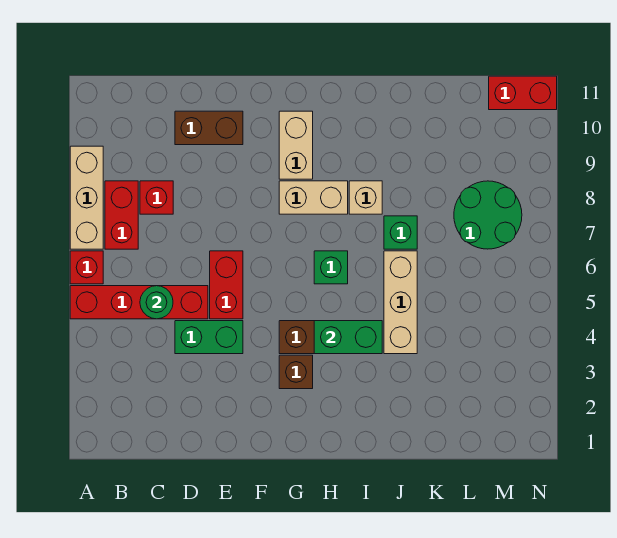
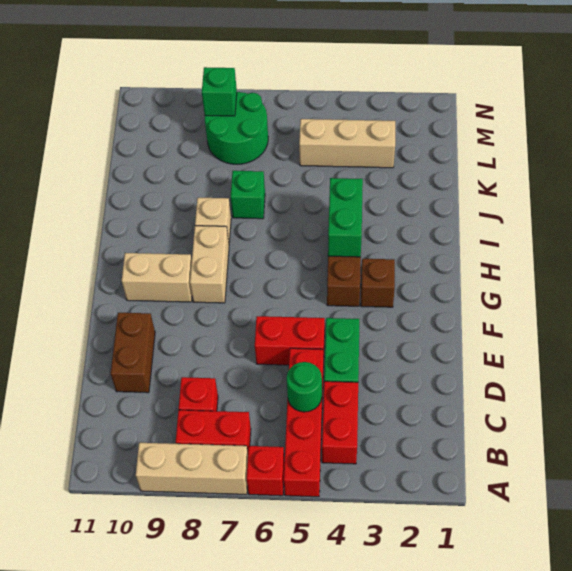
green 1x1 brick [314,251,348,284] -> green 1x1 brick moved to [202,67,237,116]
tan 1x3 brick [384,251,417,354] -> tan 1x3 brick moved to [299,119,395,168]
red 1x2 brick [489,76,557,110] -> red 1x2 brick moved to [322,381,358,464]

